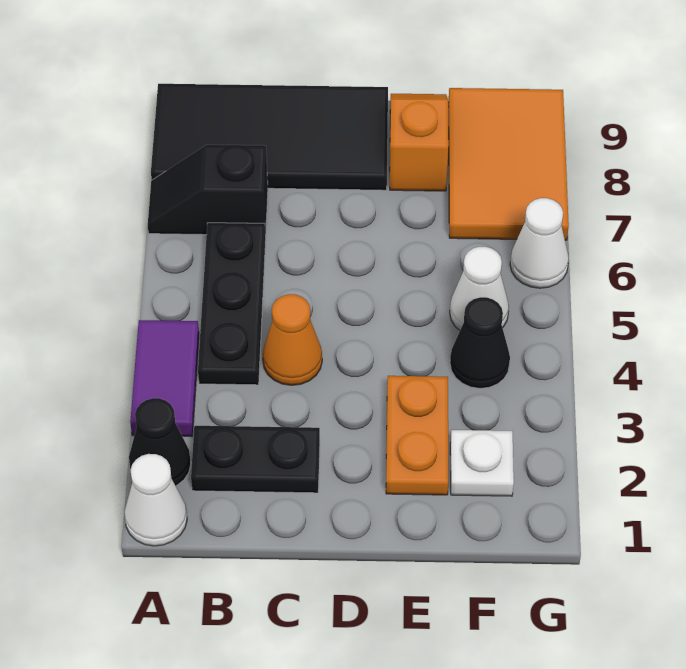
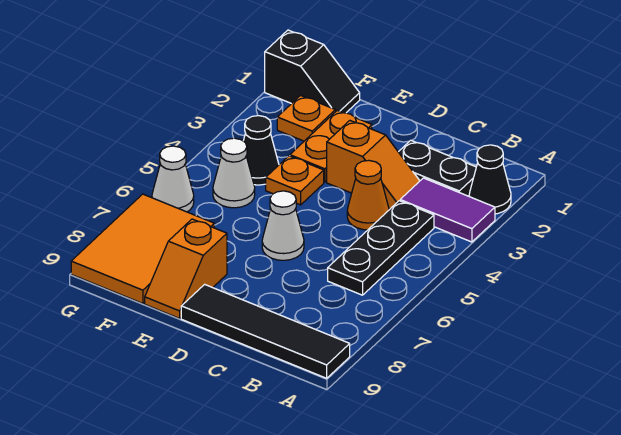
white 1x1 cone [124,454,187,546] -> white 1x1 cone moved to [262,191,304,260]
purple 1x2 tile [130,320,199,437] -> purple 1x2 tile turned to [400,178,495,242]
black 1x2 slope [148,145,268,235] -> black 1x2 slope moved to [265,30,360,113]
black 2x4 tile [151,84,388,190] -> black 1x4 tile [181,284,350,378]
none -> orange 1x2 slope [327,121,420,209]
none -> orange 1x1 plate [266,156,324,205]
white 1x1 plate [450,430,514,496] -> orange 1x1 plate [277,96,335,141]

